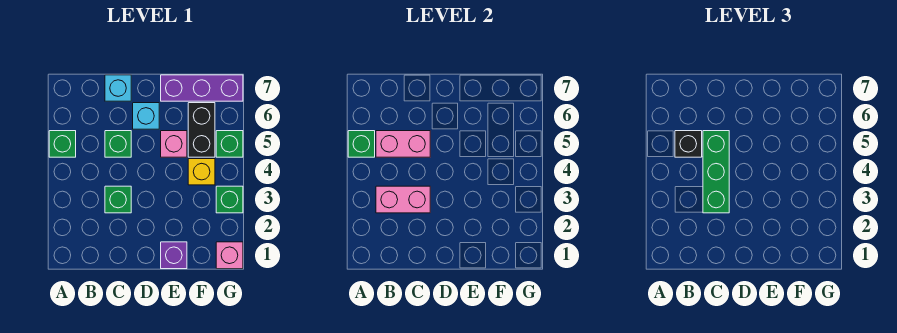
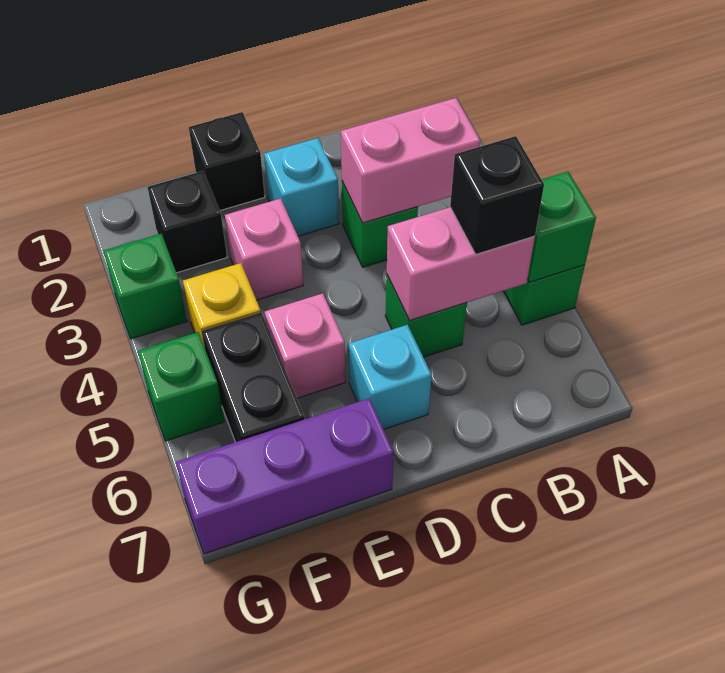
green 1x3 brick [703,131,729,213] -> none
cyan 1x1 brick [105,75,131,101] -> cyan 1x1 brick moved to [264,138,339,236]
purple 1x1 brick [161,242,187,269] -> black 1x1 brick [189,112,265,210]
none -> black 1x1 brick [147,171,227,273]
pink 1x1 brick [216,242,243,269] -> pink 1x1 brick moved to [225,198,303,300]

